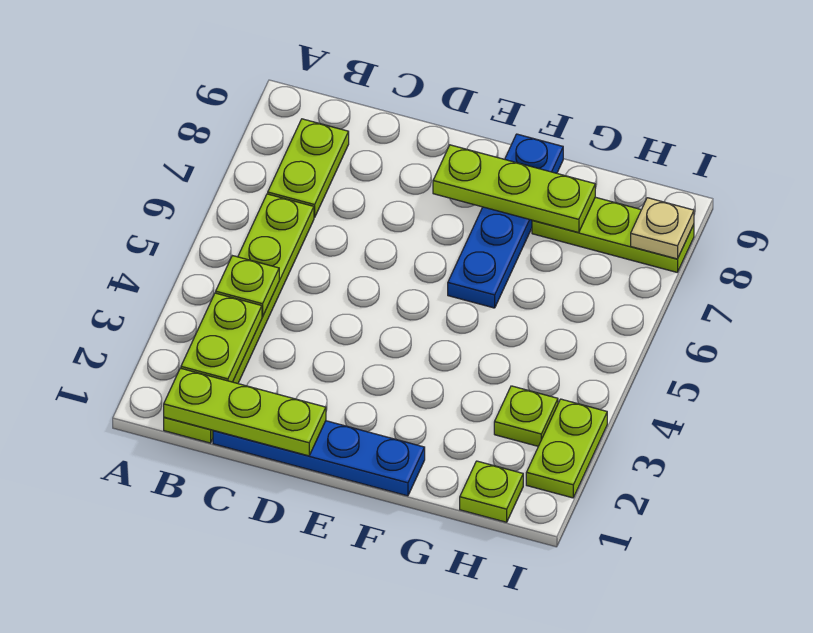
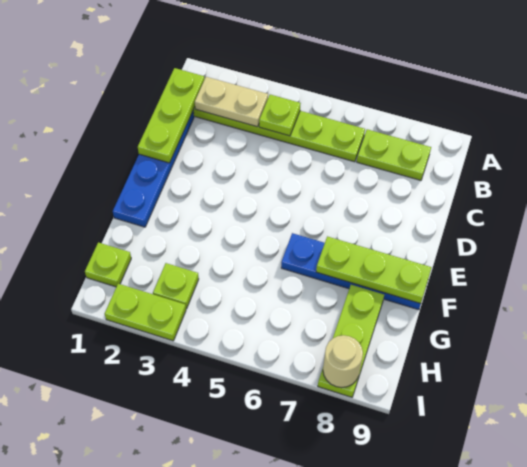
lime 1x2 plate [181,293,262,382] -> tan 1x2 plate [195,77,268,127]
lime 1x3 plate [433,145,595,233] -> lime 1x3 plate turned to [316,236,432,304]
tan 1x1 plate [631,198,694,259] -> tan 1x1 round brick [323,335,363,388]

